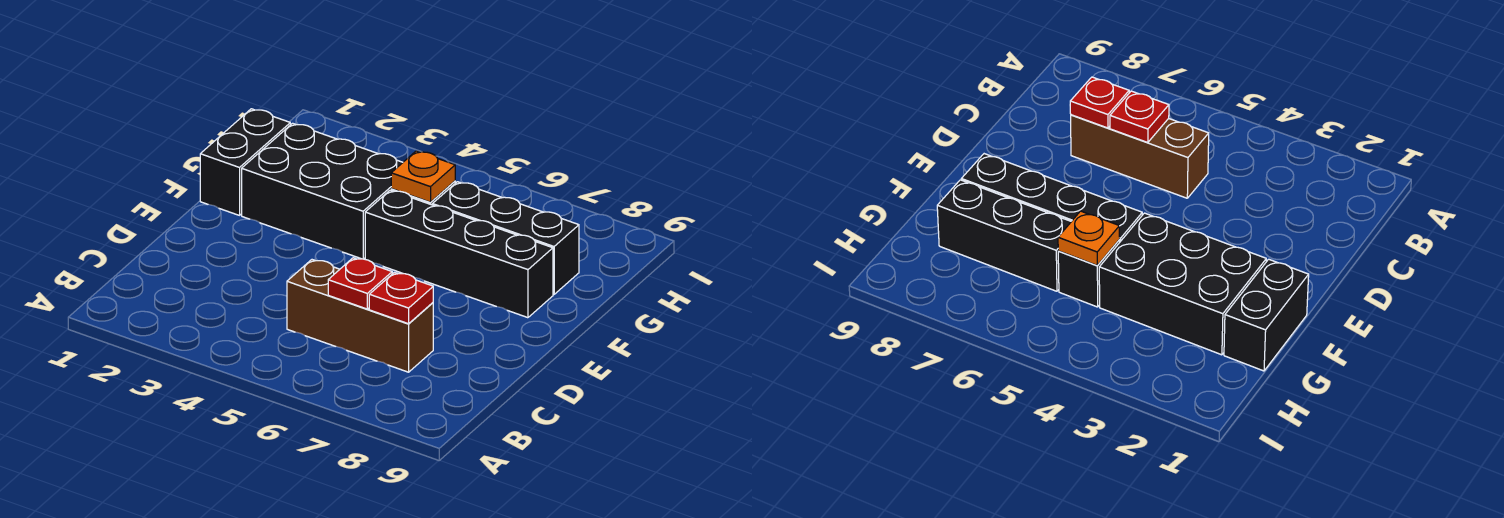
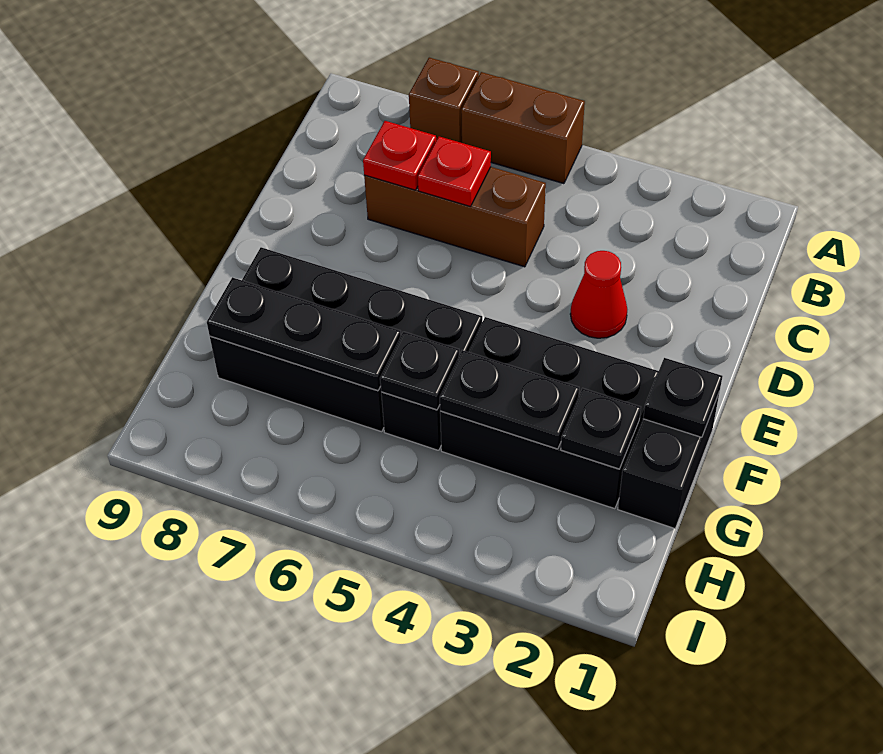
none -> brown 1x2 brick [461,72,585,184]
none -> brown 1x1 brick [409,58,479,143]
none -> red 1x1 cone [570,251,627,338]
none -> black 1x1 plate [643,358,722,437]
none -> black 1x1 plate [561,388,641,469]
none -> black 1x2 plate [440,350,579,449]
orange 1x1 plate [391,151,455,202] -> black 1x1 plate [380,332,459,410]
none -> black 1x3 plate [207,277,401,391]

